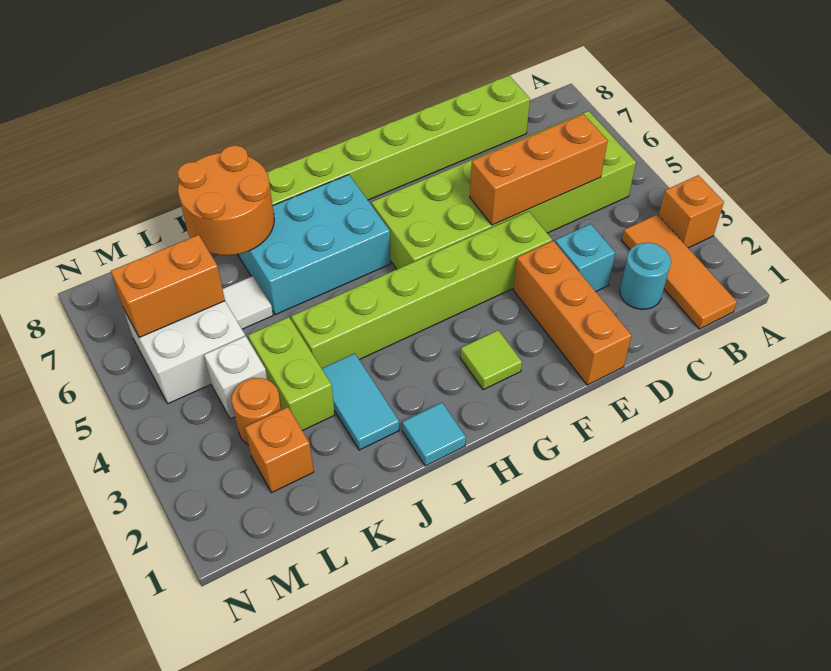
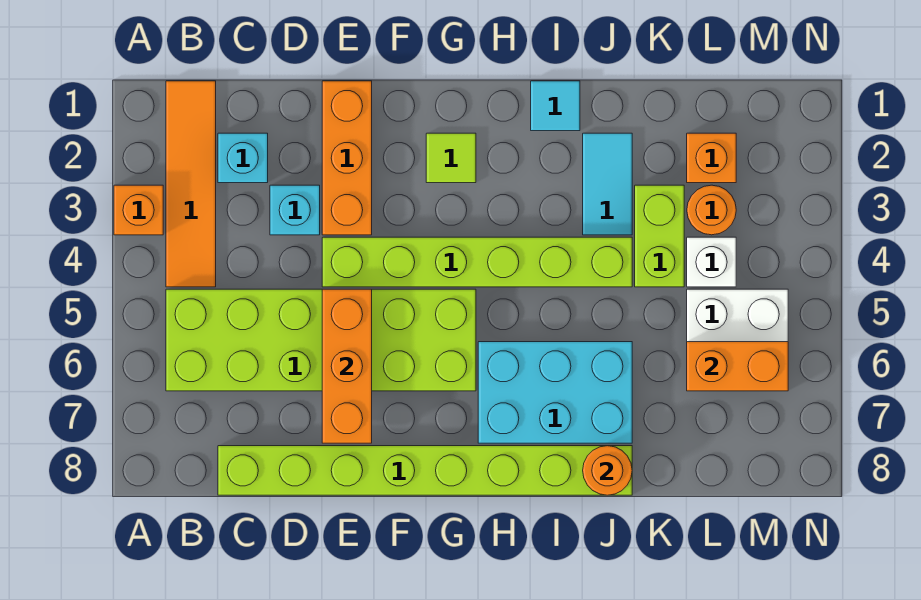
orange 1x3 tile [622,214,737,329] -> orange 1x4 tile [166,81,216,287]
cyan 1x1 round brick [620,243,671,309] -> cyan 1x1 brick [218,133,268,183]
orange 1x3 brick [470,114,608,225] -> orange 1x3 brick turned to [322,289,372,443]
orange 2x2 round brick [178,145,274,255] -> orange 1x1 round brick [583,446,632,495]
white 1x1 tile [223,276,273,329] -> none

